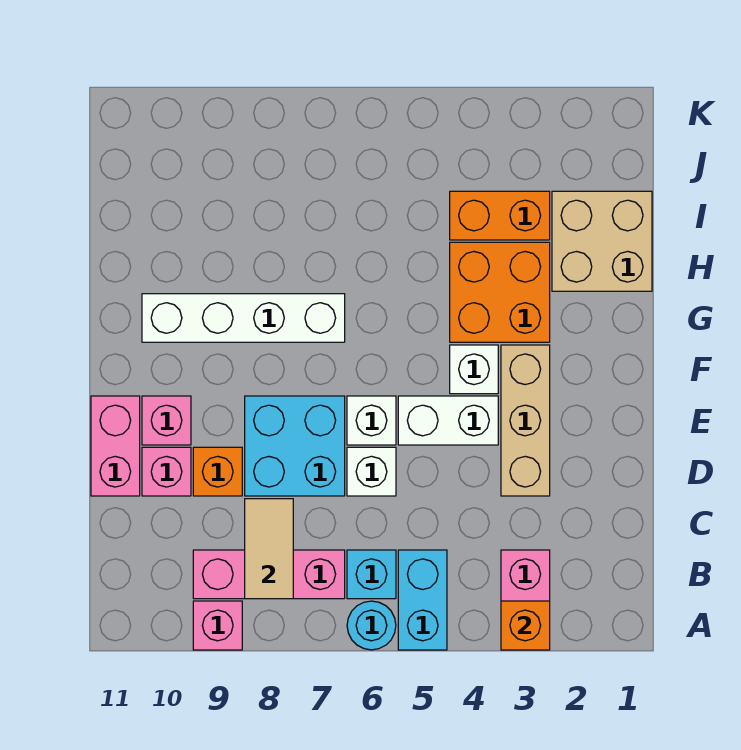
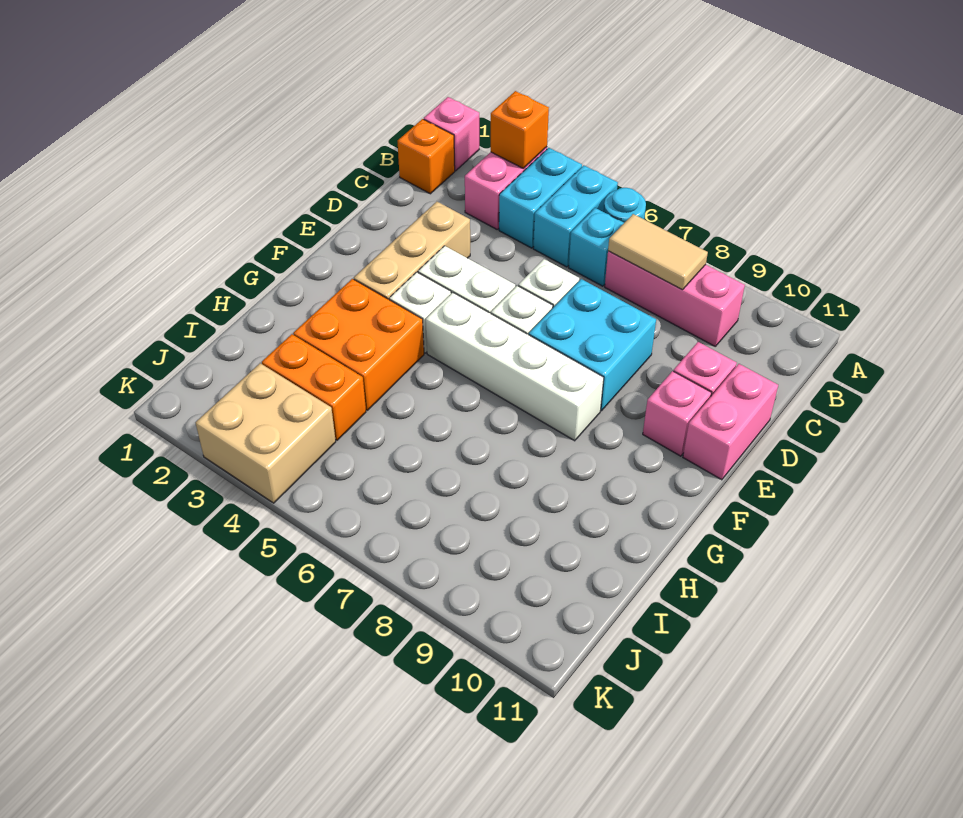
none -> cyan 1x2 brick [499,148,582,248]
pink 1x1 brick [193,601,242,650] -> pink 1x1 brick moved to [424,97,479,171]
tan 1x2 tile [245,499,293,599] -> tan 1x2 tile turned to [608,214,708,290]
orange 1x1 brick [193,447,242,496] -> orange 1x1 brick moved to [398,119,455,194]
white 1x4 brick [142,294,345,342] -> white 1x4 brick moved to [426,293,604,441]
tan 2x2 brick [552,191,652,291] -> tan 2x2 brick moved to [196,363,336,503]

